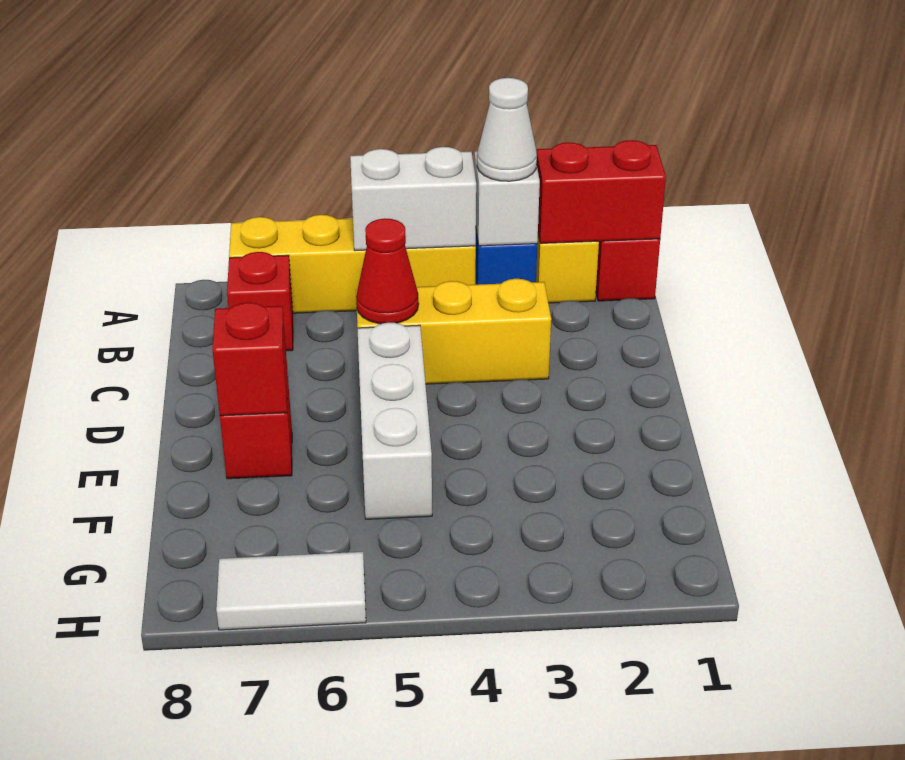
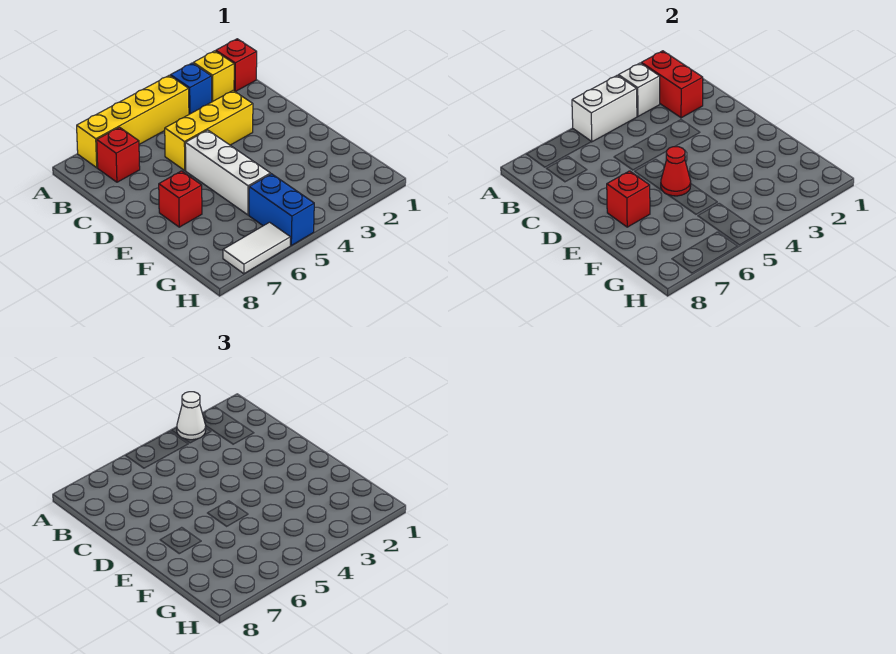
red 1x2 brick [536,140,666,243] -> red 1x2 brick turned to [641,51,703,118]
red 1x1 cone [356,218,419,324] -> red 1x1 cone moved to [661,147,691,196]
none -> blue 1x2 brick [249,174,314,245]

